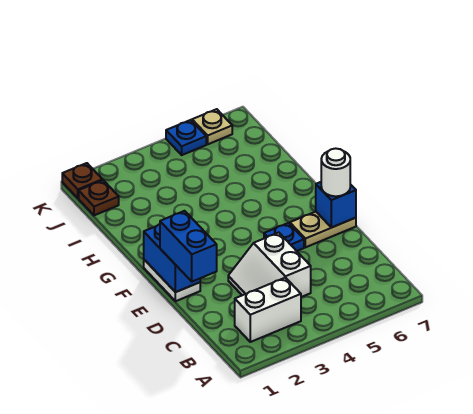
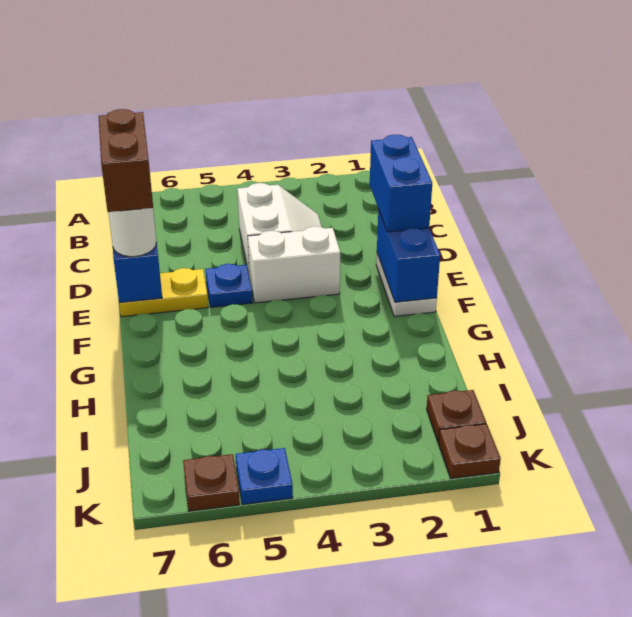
white 1x2 brick [235,278,301,342] -> white 1x2 brick moved to [248,226,340,303]
none -> brown 1x2 brick [99,109,153,212]
tan 1x2 plate [290,212,356,247] -> yellow 1x2 plate [119,268,208,317]
tan 1x1 plate [192,109,232,144] -> brown 1x1 plate [183,454,240,511]

